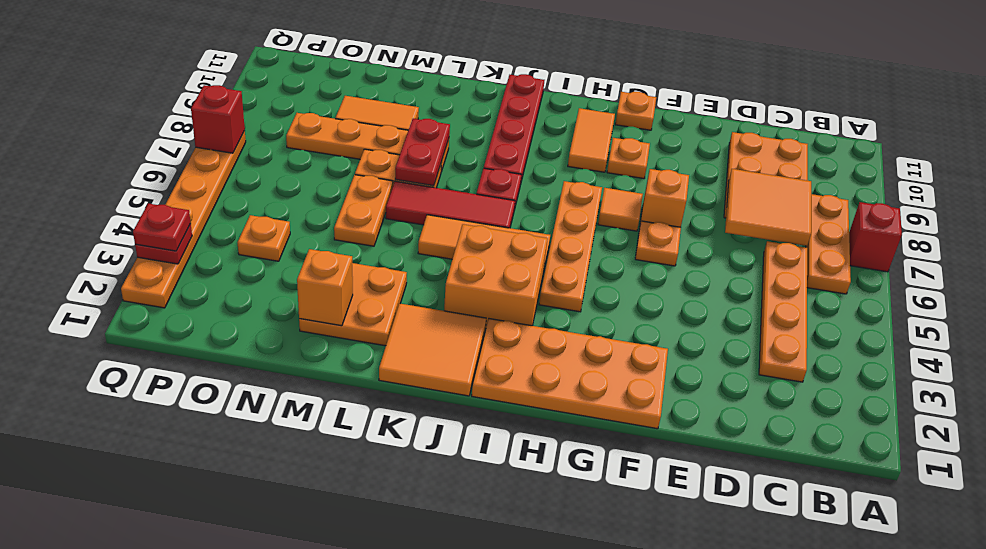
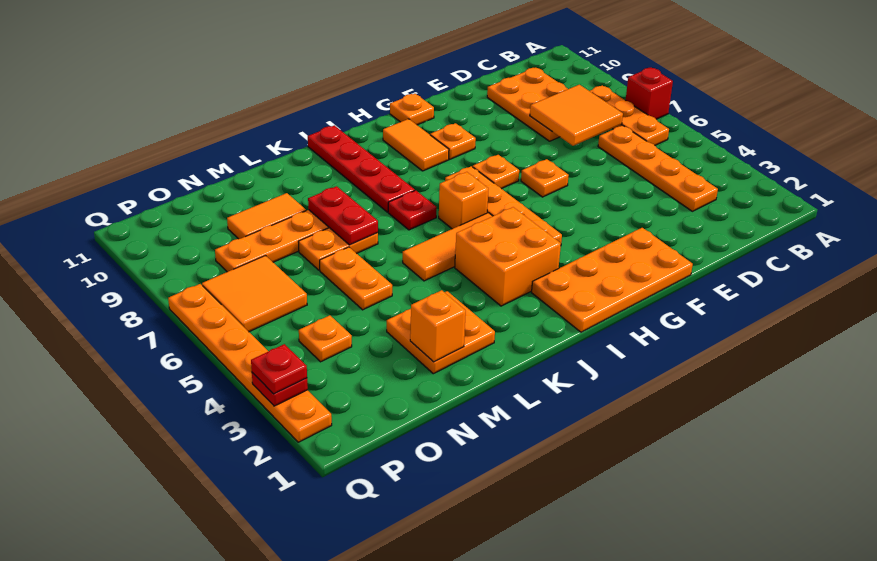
orange 1x1 brick [640,169,689,227] -> orange 1x1 brick moved to [439,172,489,229]
orange 1x1 tile [598,188,643,231] -> orange 1x1 plate [473,155,519,189]
orange 2x2 tile [379,303,486,396] -> orange 2x2 tile moved to [202,256,307,332]
red 1x3 tile [386,181,515,228] -> none
red 1x1 brick [191,85,245,153] -> none

